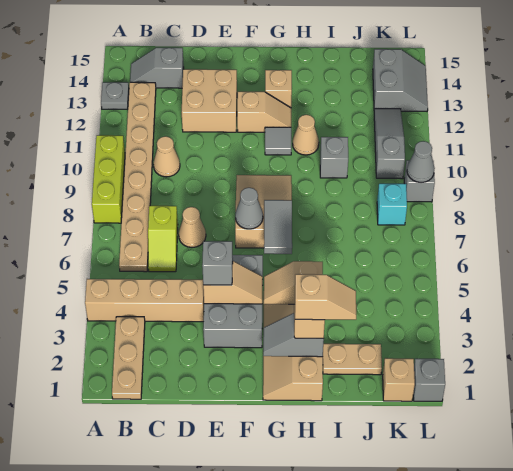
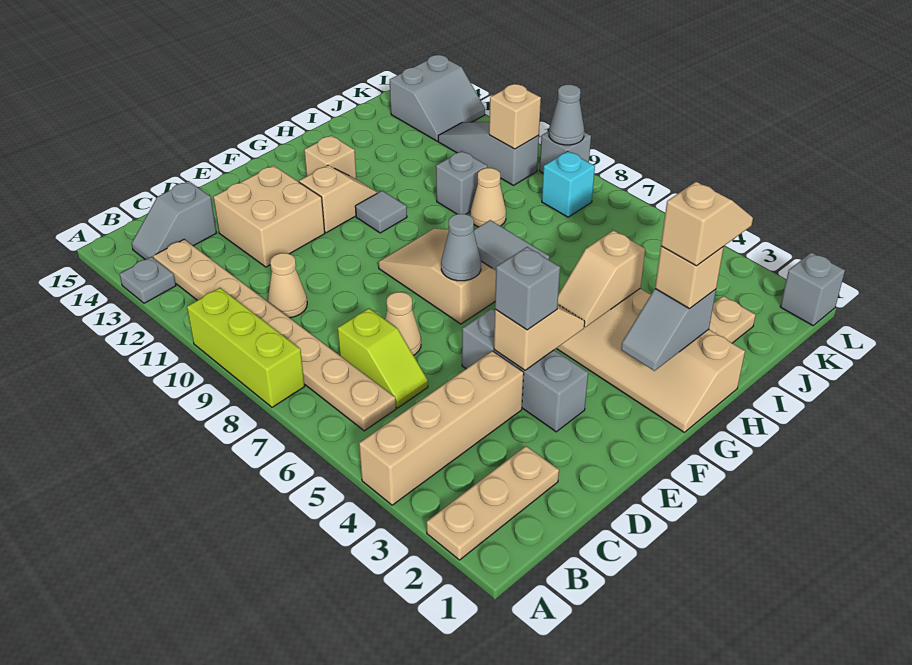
tan 1x3 plate [112,317,145,399] -> tan 1x3 plate turned to [427,446,559,560]
grey 2x3 brick [203,255,263,348] -> grey 1x3 brick [462,309,588,432]
tan 1x1 cone [293,115,319,155] -> tan 1x1 cone moved to [470,168,506,227]
tan 1x1 brick [383,358,415,401] -> tan 1x1 brick moved to [489,84,541,149]
grey 2x2 slope [373,49,428,111] -> grey 2x2 slope turned to [390,55,485,141]

